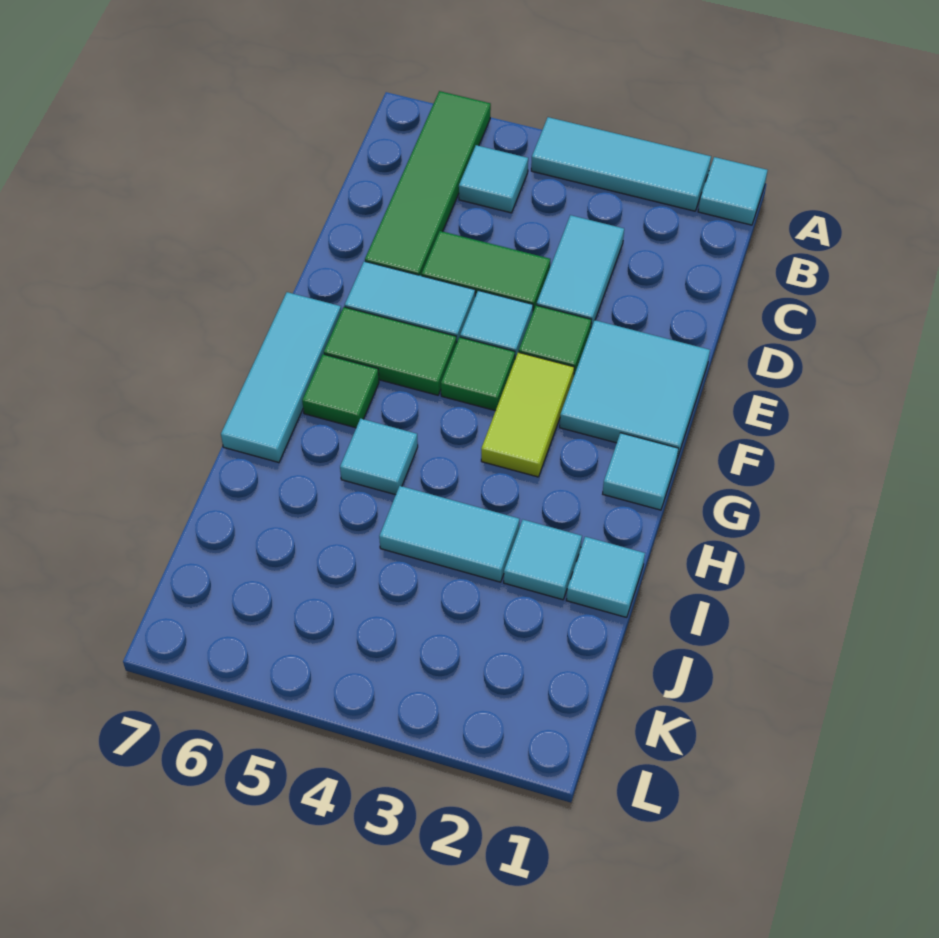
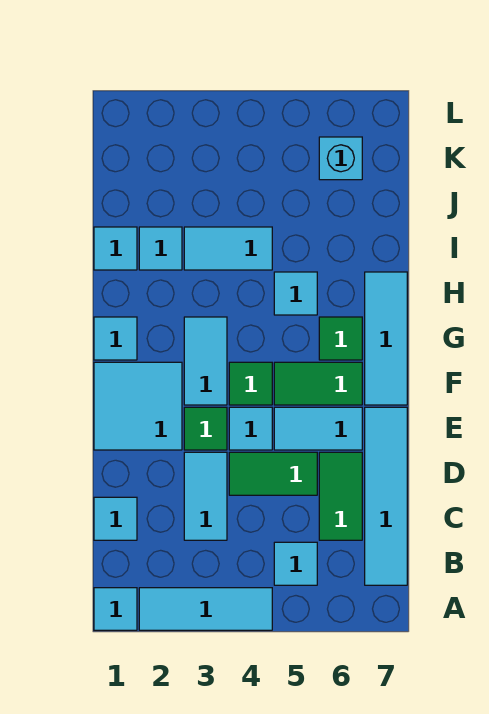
green 1x4 tile [365,91,491,276] -> green 1x2 tile [319,452,362,540]
none -> cyan 1x4 tile [365,407,407,585]
none -> cyan 1x1 tile [94,497,137,540]
lime 1x2 tile [481,352,574,477] -> cyan 1x2 tile [184,317,227,405]
none -> cyan 1x1 brick [319,137,362,180]

